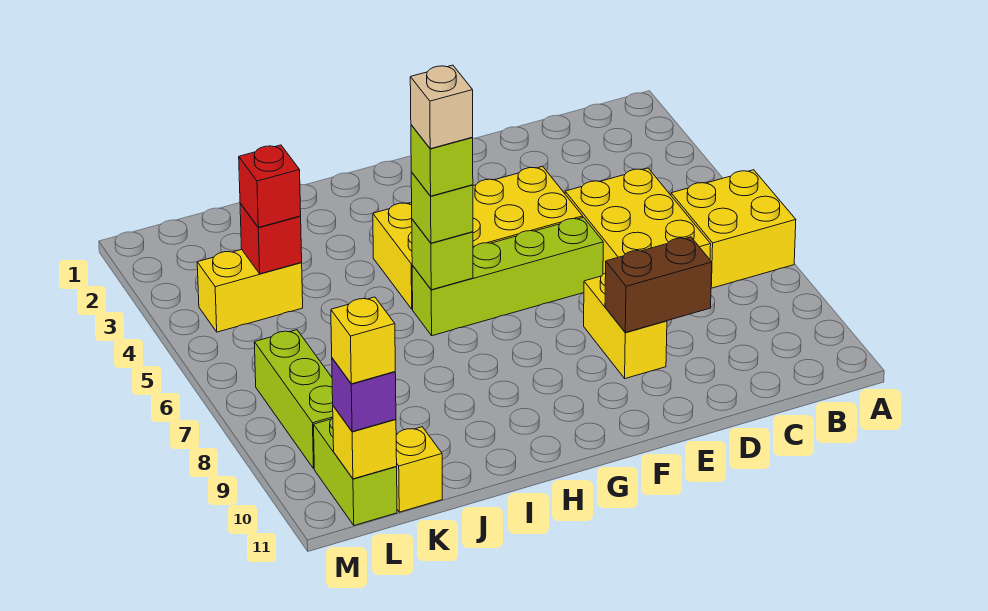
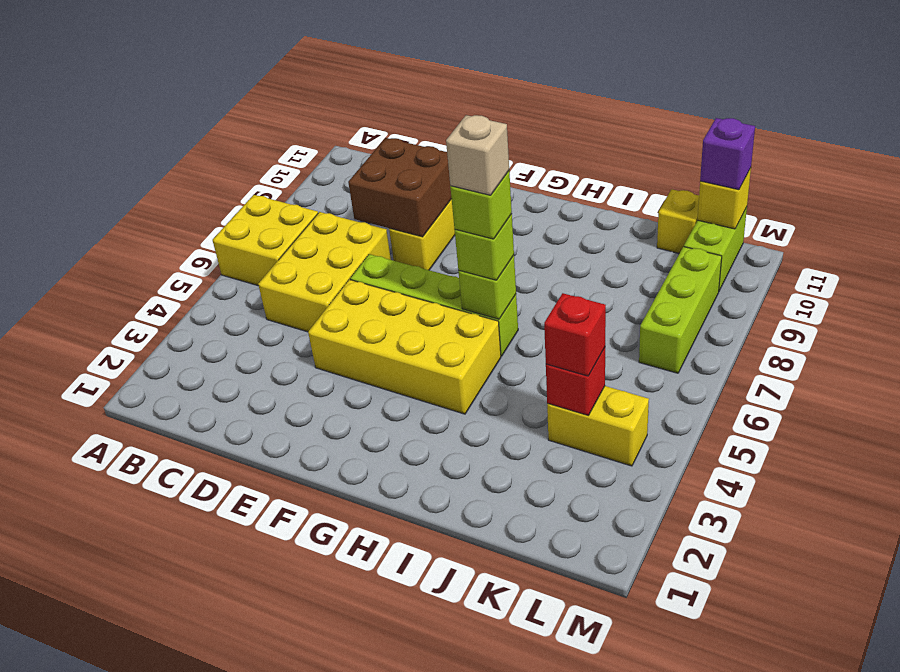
brown 1x2 brick [605,237,712,332] -> brown 2x2 brick [348,138,452,237]
yellow 1x1 brick [331,297,395,384] -> none

